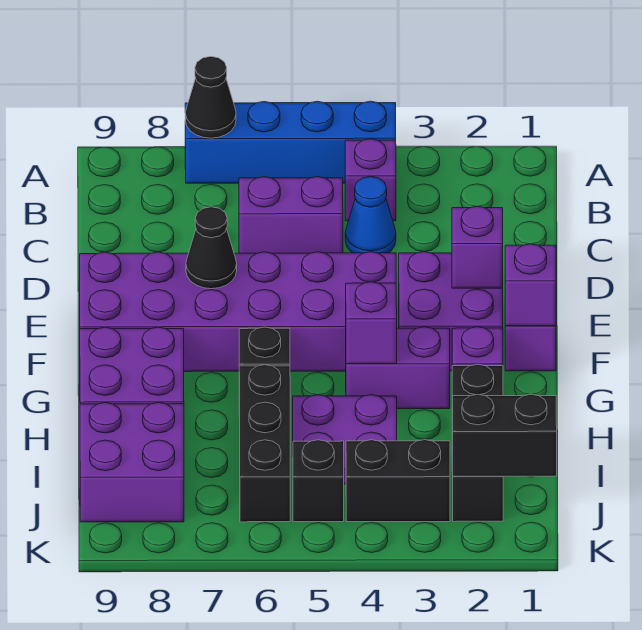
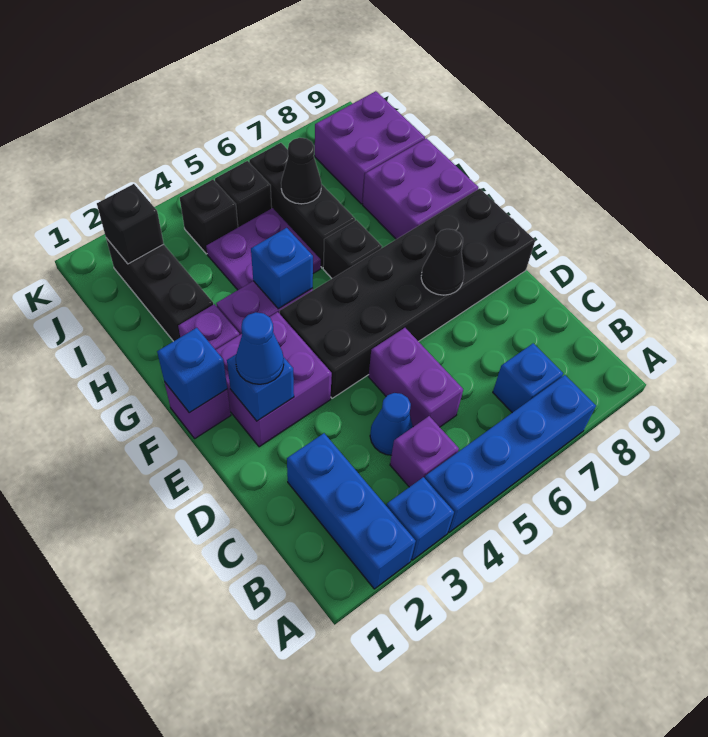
none -> blue 1x3 brick [287,433,416,589]
none -> blue 1x1 brick [387,477,454,560]
black 1x1 cone [185,56,236,138] -> black 1x1 cone moved to [281,138,321,204]
none -> blue 1x1 brick [493,343,563,413]
purple 1x2 brick [239,177,343,253] -> purple 1x2 brick turned to [369,328,463,427]
purple 1x1 brick [452,206,503,288] -> blue 1x1 brick [227,355,294,421]
none -> blue 1x1 cone [236,312,284,384]
purple 2x6 brick [80,252,396,372] -> black 2x6 brick [280,189,535,398]
purple 1x1 brick [505,244,556,326] -> blue 1x1 brick [157,328,227,413]
purple 1x1 brick [346,282,397,364] -> blue 1x1 brick [251,228,313,309]
black 1x2 brick [453,394,557,476] -> black 1x1 brick [97,184,164,264]
black 1x2 brick [346,440,450,522] -> black 1x1 brick [180,180,238,254]

